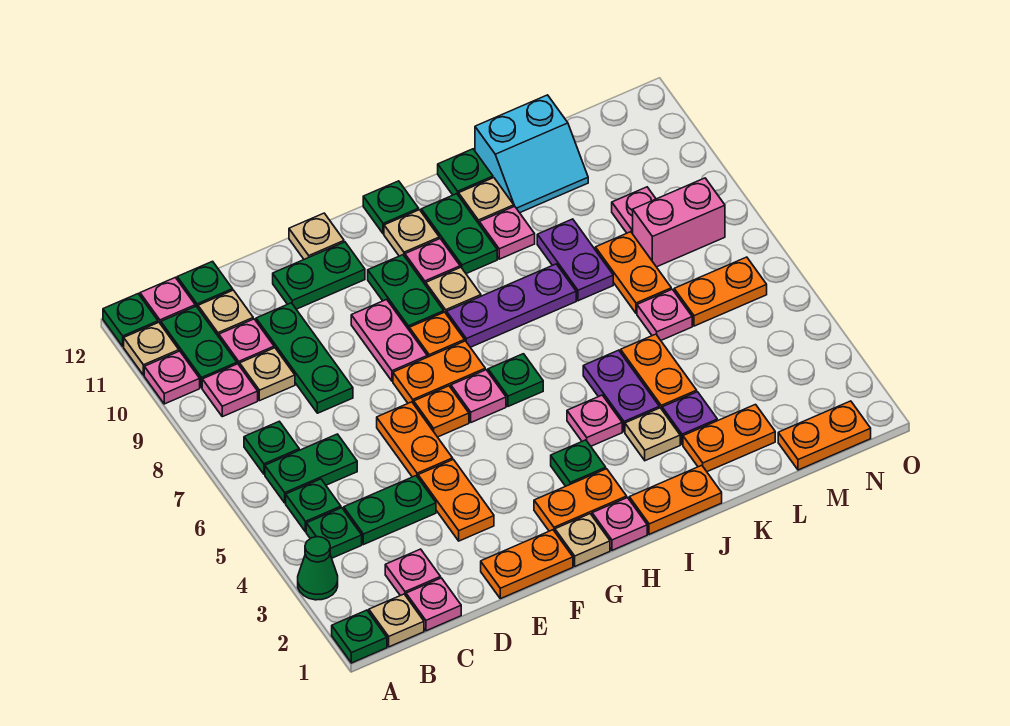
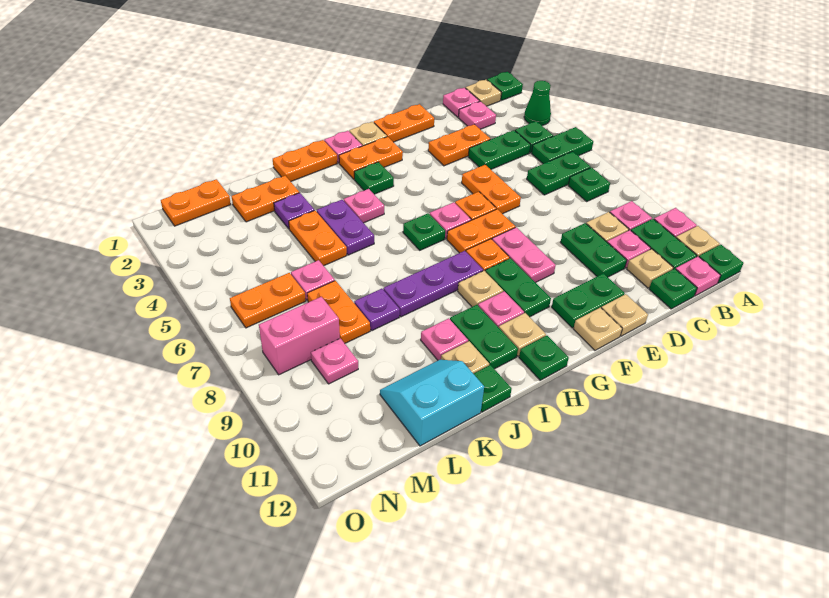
green 1x1 plate [286,479,341,532] -> green 1x2 plate [531,127,593,164]
green 1x3 plate [256,303,353,413] -> green 1x2 plate [561,223,627,277]
orange 1x2 plate [418,459,494,541] -> orange 1x2 plate turned to [428,124,490,166]
tan 1x1 plate [625,408,680,461] -> tan 1x1 plate moved to [601,294,648,336]
purple 1x2 plate [537,219,613,301] -> purple 1x1 plate [354,289,400,331]

